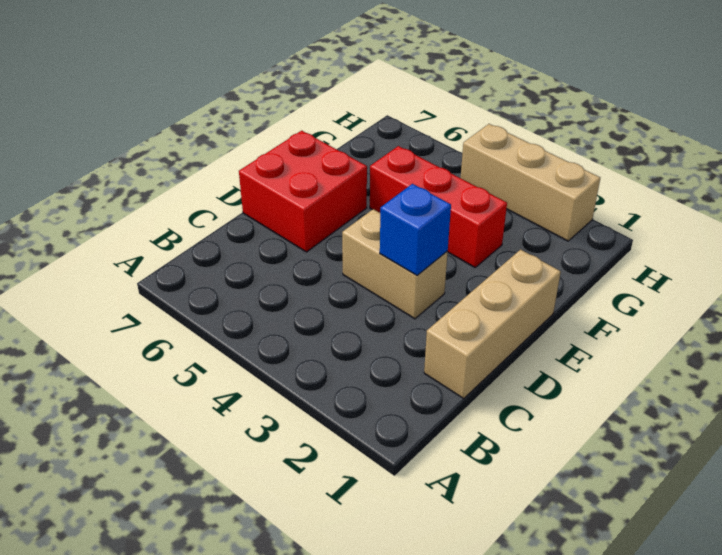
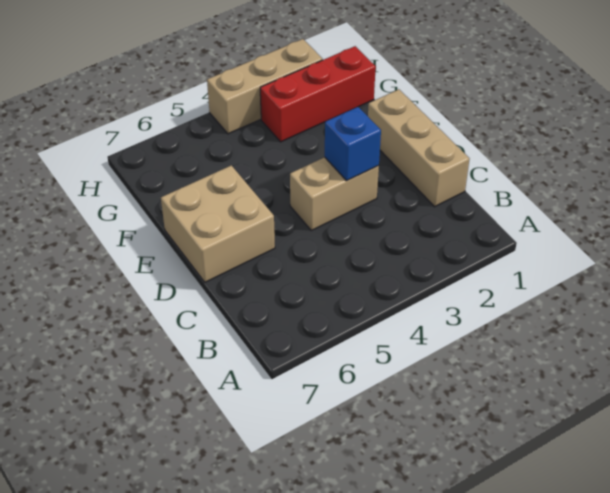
red 2x2 brick [239,131,367,252] -> tan 2x2 brick [161,165,275,282]
red 1x3 brick [370,146,507,267] -> red 1x3 brick moved to [260,46,376,142]

